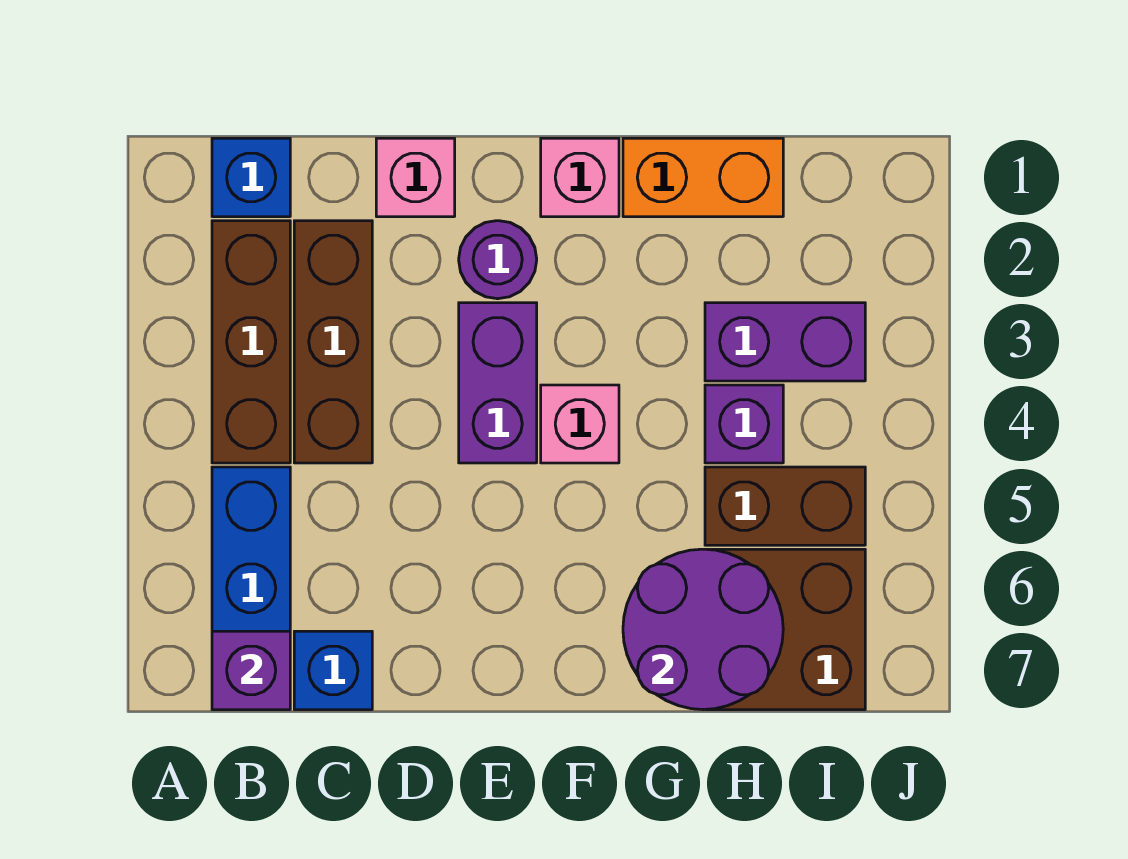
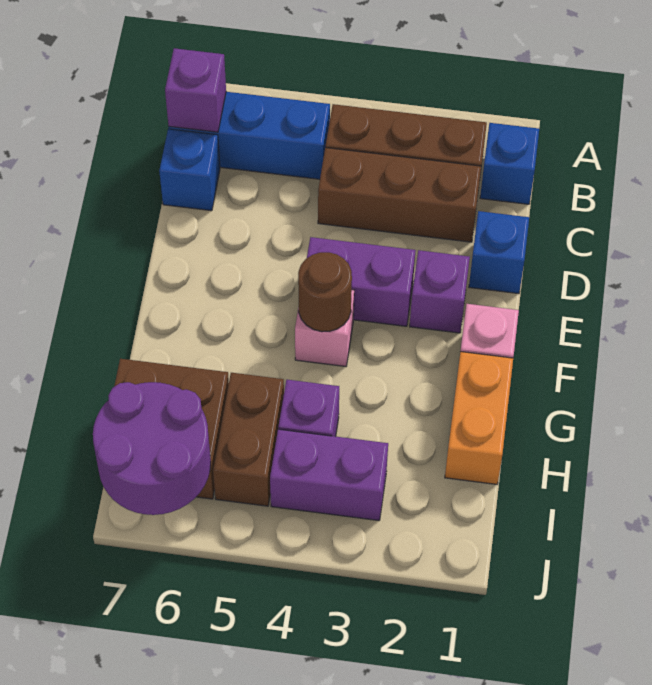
pink 1x1 brick [376,138,455,217] -> blue 1x1 brick [469,211,529,294]
purple 1x1 round brick [459,221,537,299] -> purple 1x1 brick [410,250,470,333]
none -> brown 1x1 round brick [298,252,352,332]
purple 2x2 round brick [623,549,783,710] -> purple 2x2 round brick moved to [93,382,211,515]
purple 1x2 brick [705,303,865,381] -> purple 1x2 brick turned to [270,429,388,521]

